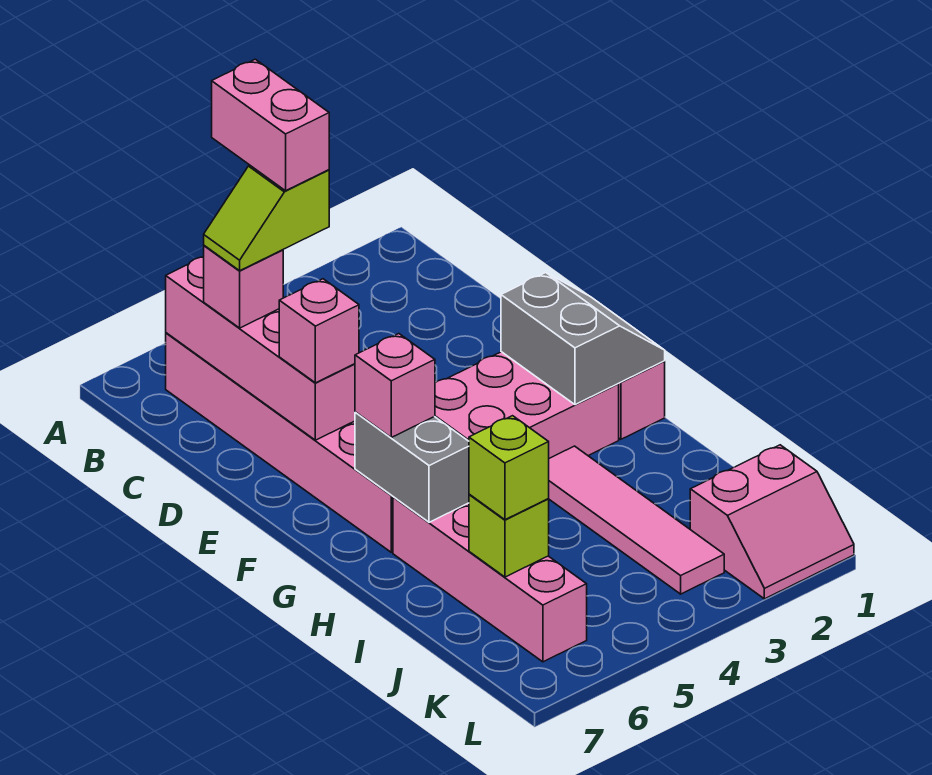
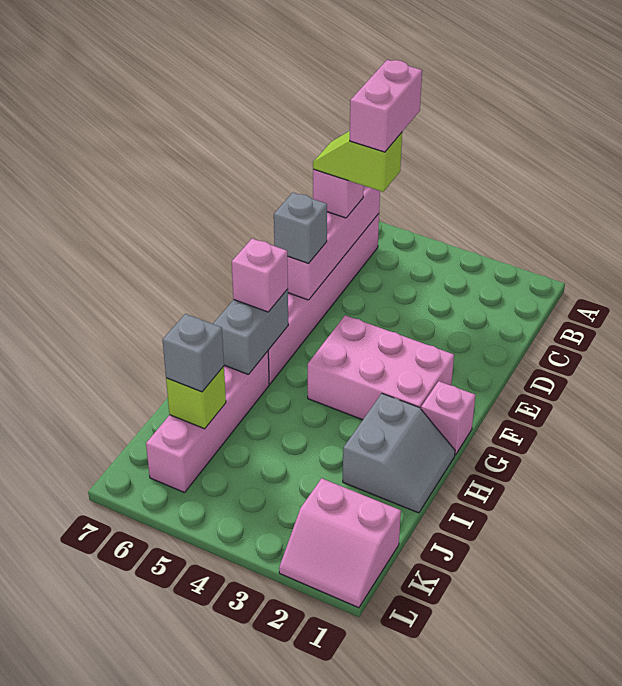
pink 1x1 brick [279,279,359,383] -> grey 1x1 brick [274,193,327,264]
grey 2x2 slope [501,273,665,405] -> grey 2x2 slope moved to [343,394,455,513]
pink 1x4 tile [548,446,724,594] -> none
lime 1x1 brick [469,416,549,520] -> grey 1x1 brick [163,314,224,392]

